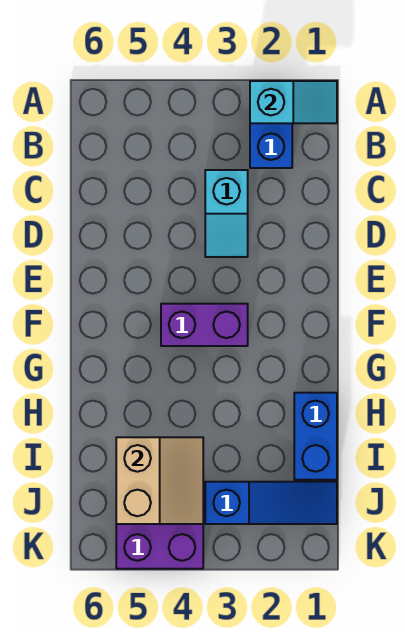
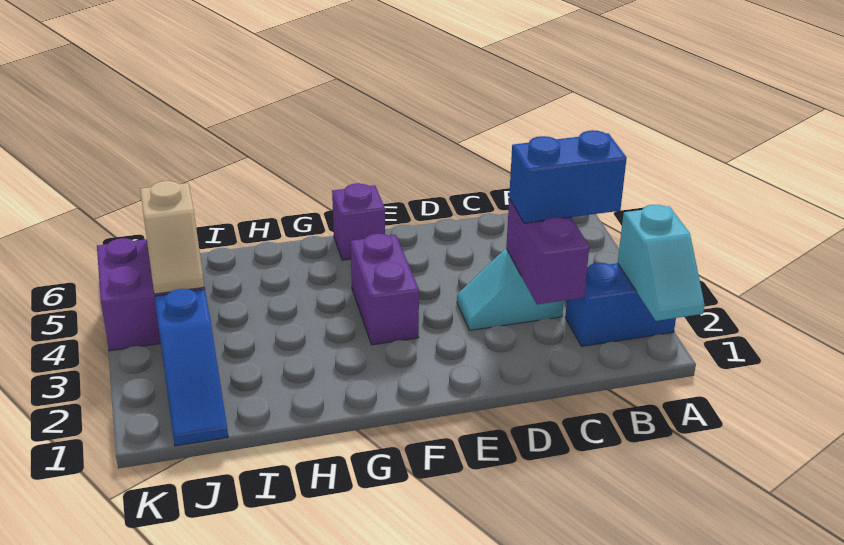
none -> purple 1x2 brick [506,198,589,304]
none -> purple 1x1 brick [332,183,385,260]
blue 1x2 brick [294,393,337,480] -> blue 1x2 brick moved to [509,130,627,223]
tan 2x2 slope [116,437,203,524] -> tan 1x2 slope [140,181,204,294]

